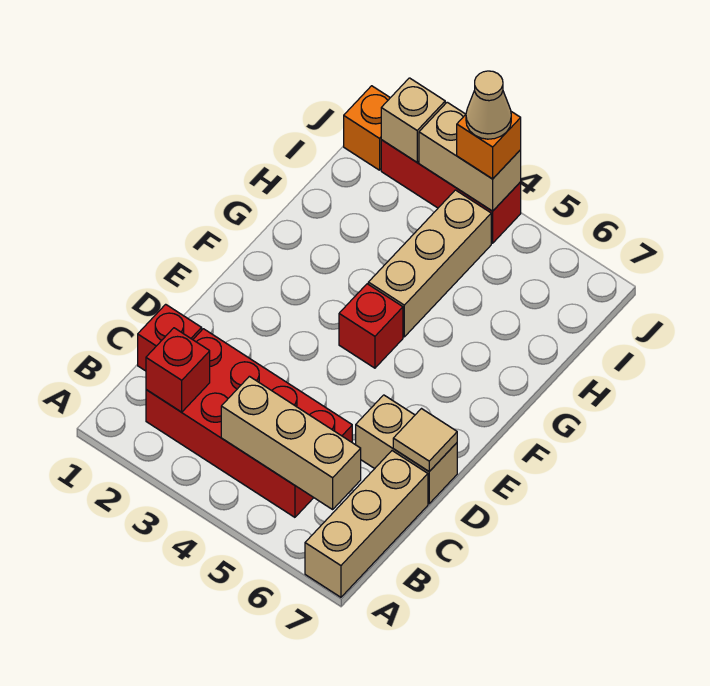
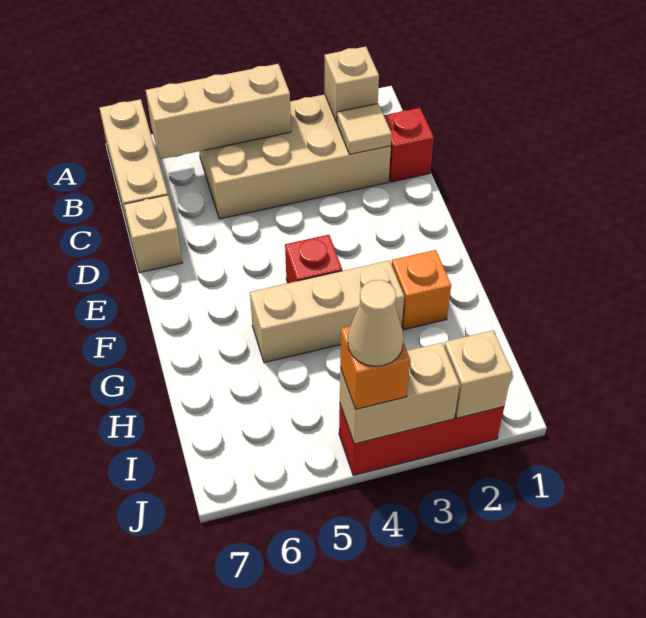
red 2x4 brick [146,329,352,517] -> tan 2x4 brick [199,94,391,219]
red 1x1 brick [146,328,210,412] -> tan 1x1 brick [325,47,379,123]
tan 1x2 brick [356,395,457,504] -> tan 1x1 brick [124,195,182,273]
tan 1x1 tile [393,409,457,471] -> tan 1x1 tile moved to [337,104,392,154]
tan 1x3 brick [368,190,491,337] -> tan 1x3 brick turned to [250,260,404,363]
orange 1x1 brick [344,86,390,170] -> orange 1x1 brick moved to [392,250,451,330]

